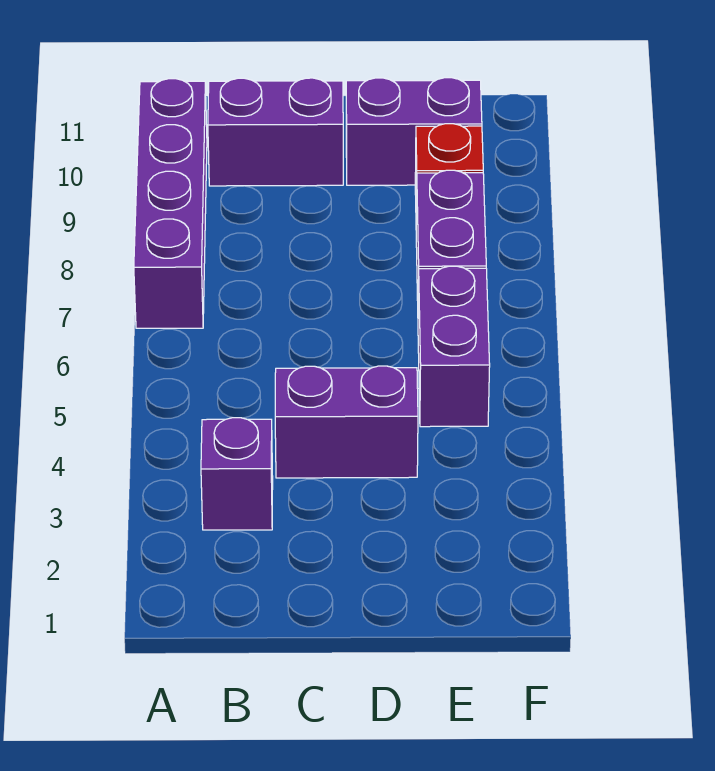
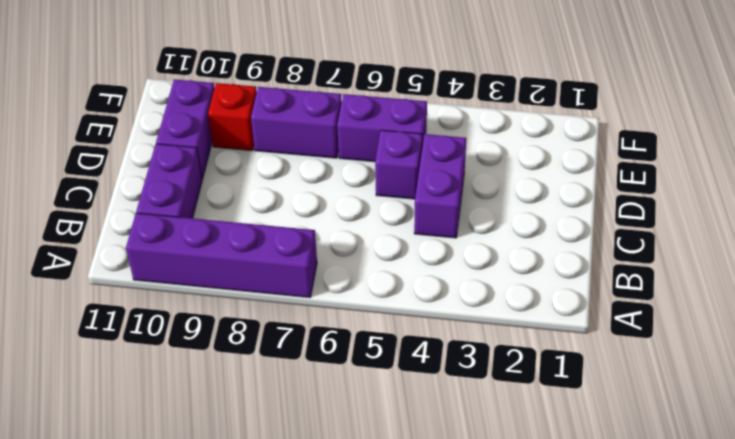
purple 1x1 brick [201,418,273,530] -> purple 1x1 brick moved to [375,130,422,199]

